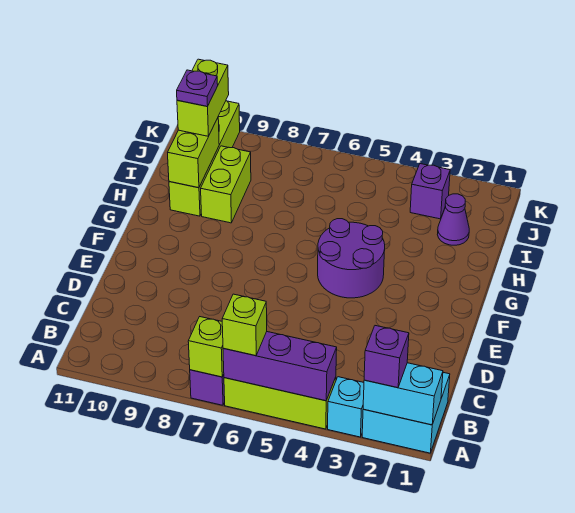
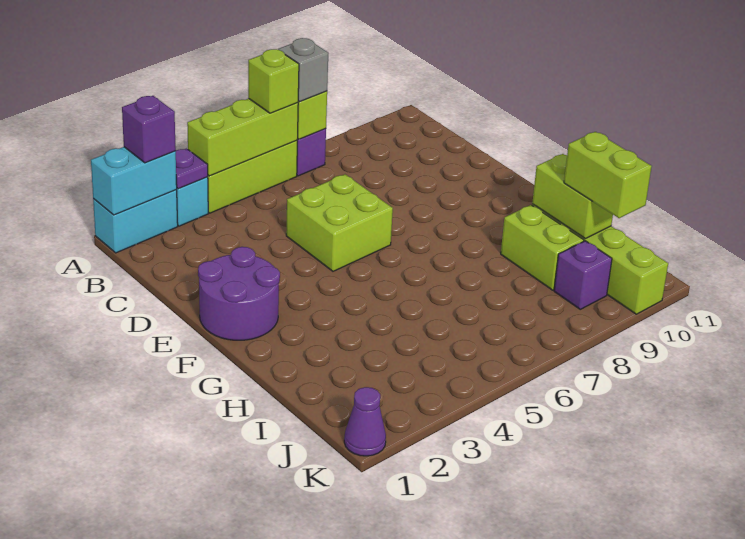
cyan 2x2 brick [362,372,450,453] -> cyan 1x2 brick [93,190,178,253]
purple 1x3 brick [223,332,337,401] -> lime 1x3 brick [187,99,298,176]
none -> grey 1x1 brick [278,38,328,102]
none -> lime 2x2 brick [286,174,393,271]
purple 2x2 round brick [318,219,385,298] -> purple 2x2 round brick moved to [198,247,280,340]
purple 1x1 cone [437,194,469,245] -> purple 1x1 cone moved to [344,387,386,456]
purple 1x1 plate [177,70,218,106] -> purple 1x1 plate moved to [176,149,208,189]
purple 1x1 brick [410,164,450,219] -> purple 1x1 brick moved to [554,241,612,309]

